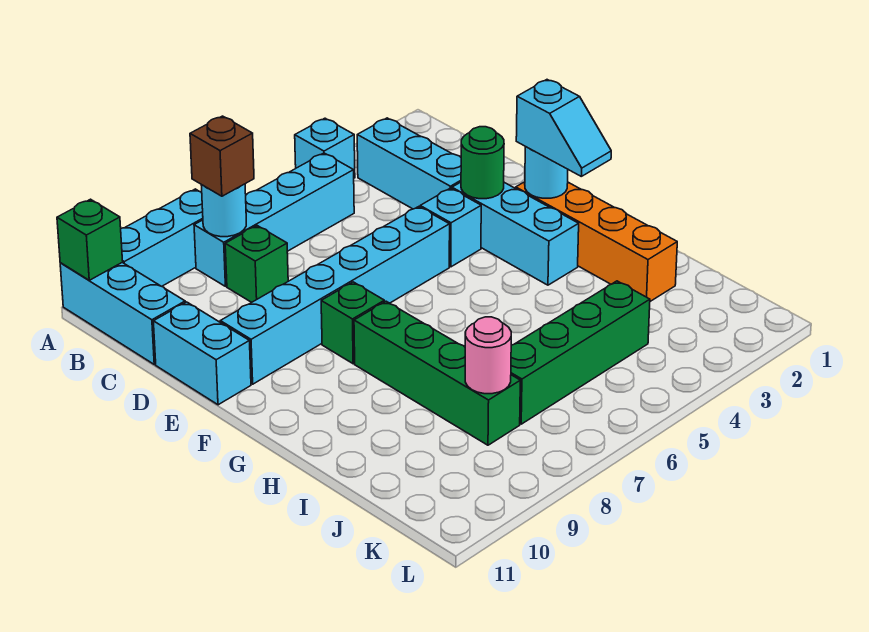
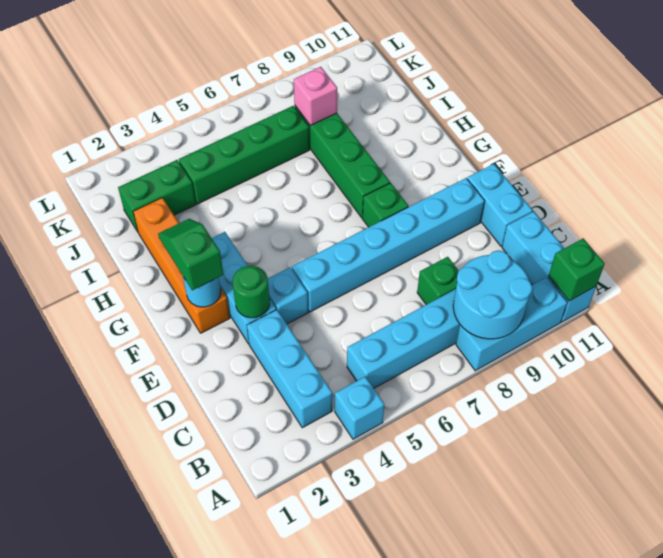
cyan 1x1 round brick [201,184,246,237] -> cyan 2x2 round brick [453,250,532,339]
brown 1x1 brick [190,116,254,196] -> none
cyan 1x2 slope [516,80,611,176] -> green 1x2 slope [158,219,223,290]
none -> green 1x2 brick [118,160,196,232]
pink 1x1 round brick [465,317,511,394] -> pink 1x1 brick [294,67,337,125]

